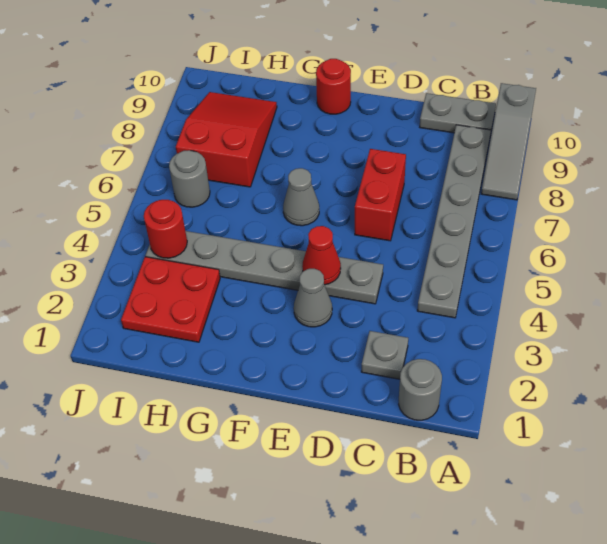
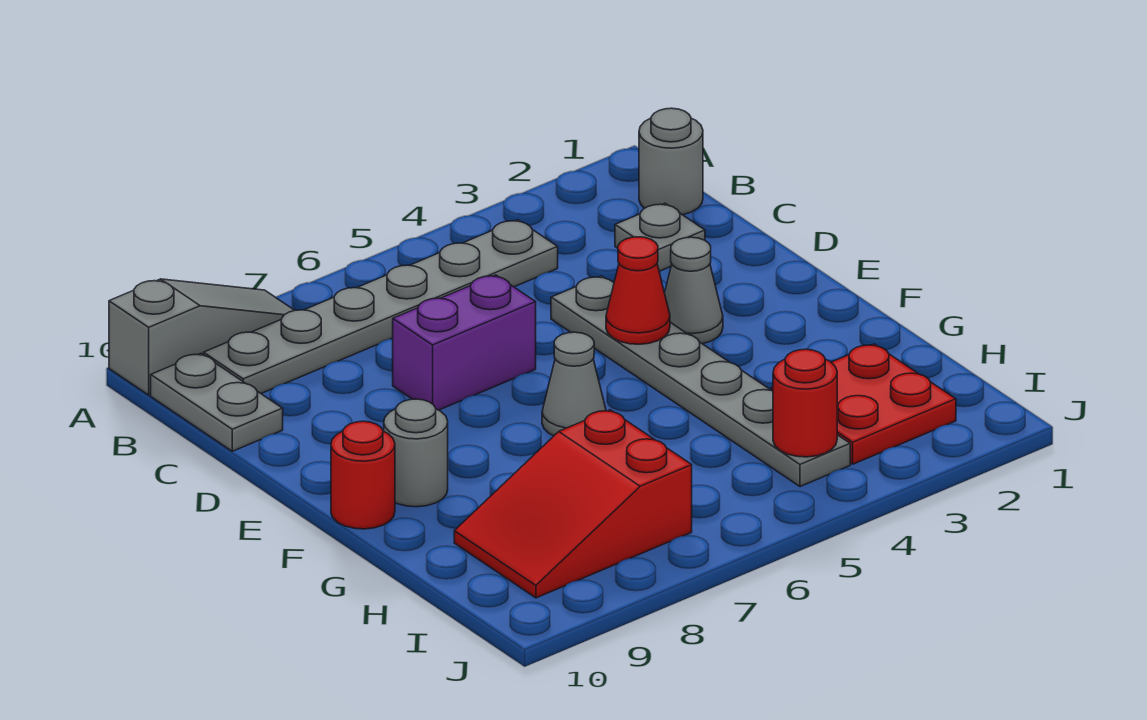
red 1x2 brick [355,149,406,241] -> purple 1x2 brick [393,275,536,410]
grey 1x1 round brick [169,150,210,207] -> grey 1x1 round brick moved to [384,399,448,507]

